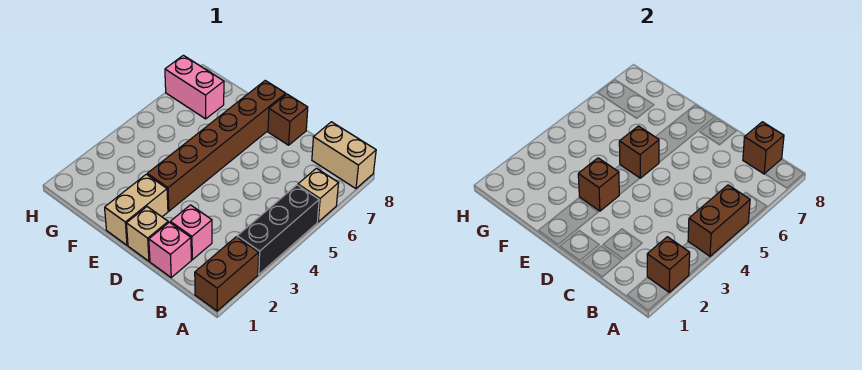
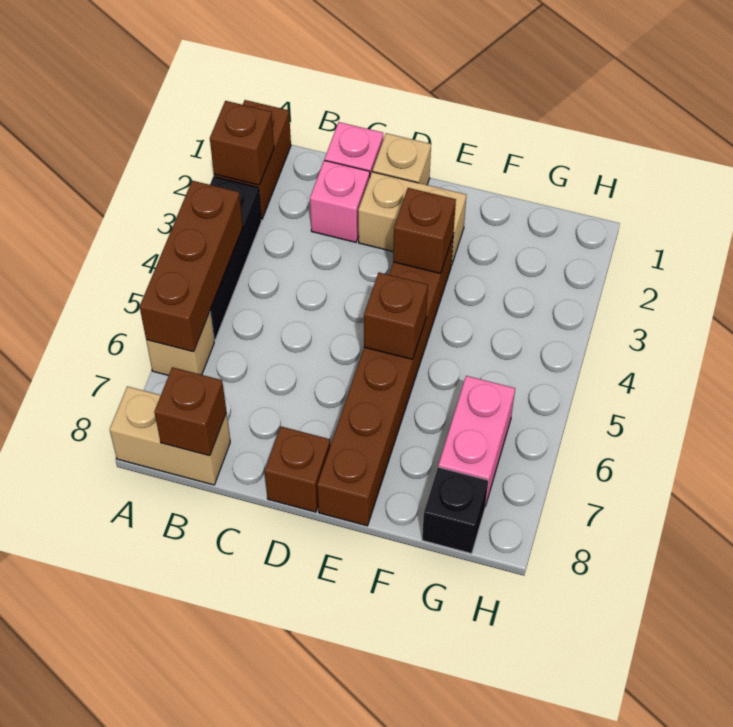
brown 1x2 brick [688,185,750,256] -> brown 1x3 brick [140,181,243,352]
tan 1x2 brick [105,174,168,245] -> tan 1x2 brick turned to [358,172,466,266]
pink 1x2 brick [165,55,224,119] -> pink 1x2 brick turned to [438,376,515,506]
none -> black 1x1 brick [422,467,488,554]

